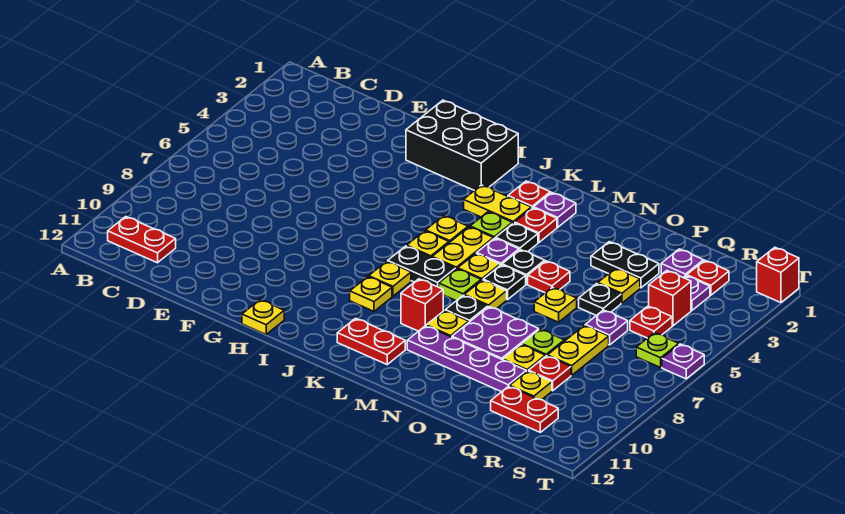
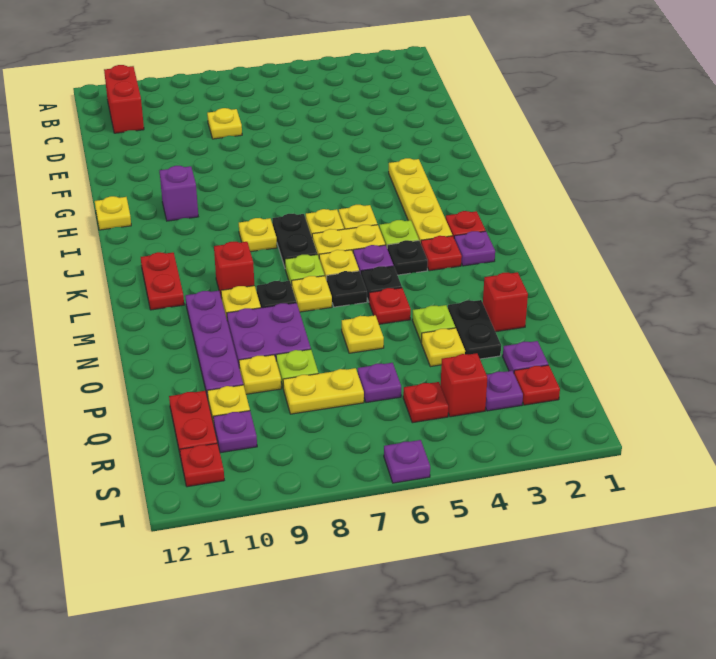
red 1x2 plate [108,217,176,263] -> red 1x2 brick [104,65,144,133]
black 2x3 brick [406,100,518,191] -> none
none -> purple 1x1 brick [160,166,198,221]
yellow 1x2 plate [464,185,531,224] -> yellow 1x4 plate [389,158,452,243]
yellow 1x1 plate [350,277,392,311] -> yellow 1x1 plate moved to [207,108,242,139]
black 1x1 plate [579,284,621,315] -> none
red 1x1 plate [529,356,571,391] -> red 1x1 plate moved to [180,443,224,487]
none -> purple 1x1 plate [213,411,257,453]
lime 1x1 plate [636,333,679,367] -> lime 1x1 plate moved to [413,305,455,343]
red 1x1 brick [757,247,799,303] -> red 1x1 brick moved to [483,272,528,332]

